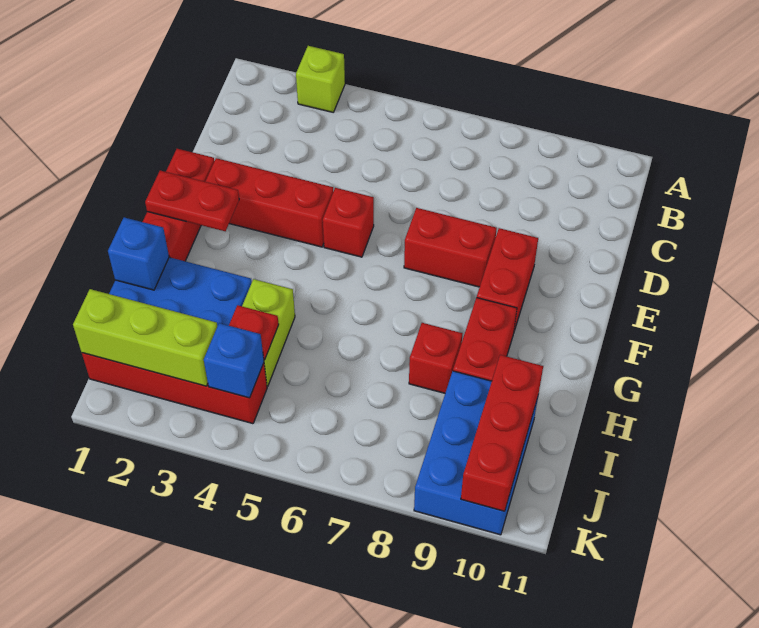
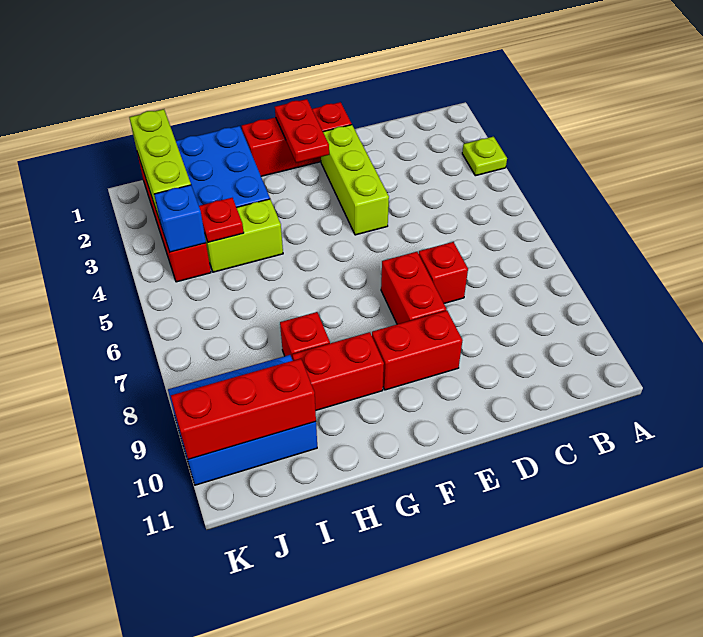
lime 1x1 brick [296,46,345,112] -> lime 1x1 plate [462,137,507,176]
red 1x3 brick [205,158,333,247] -> lime 1x3 brick [321,125,389,235]
red 1x1 brick [323,188,374,257] -> red 1x1 brick moved to [419,242,468,303]
blue 1x1 brick [108,217,169,290] -> none

